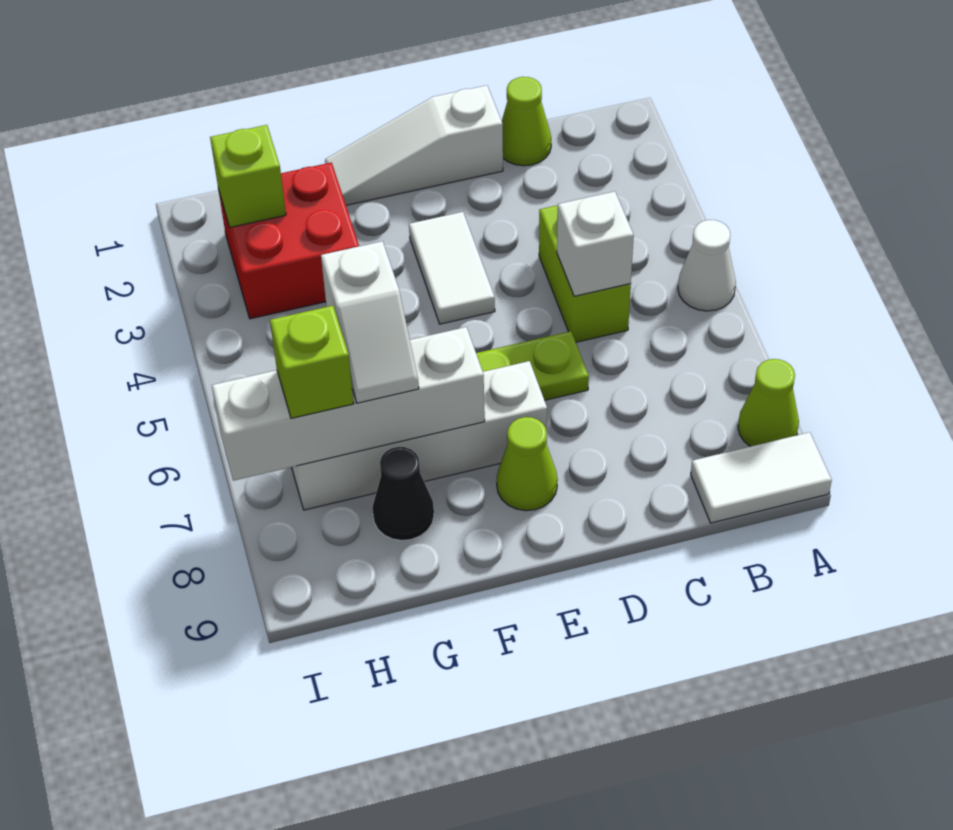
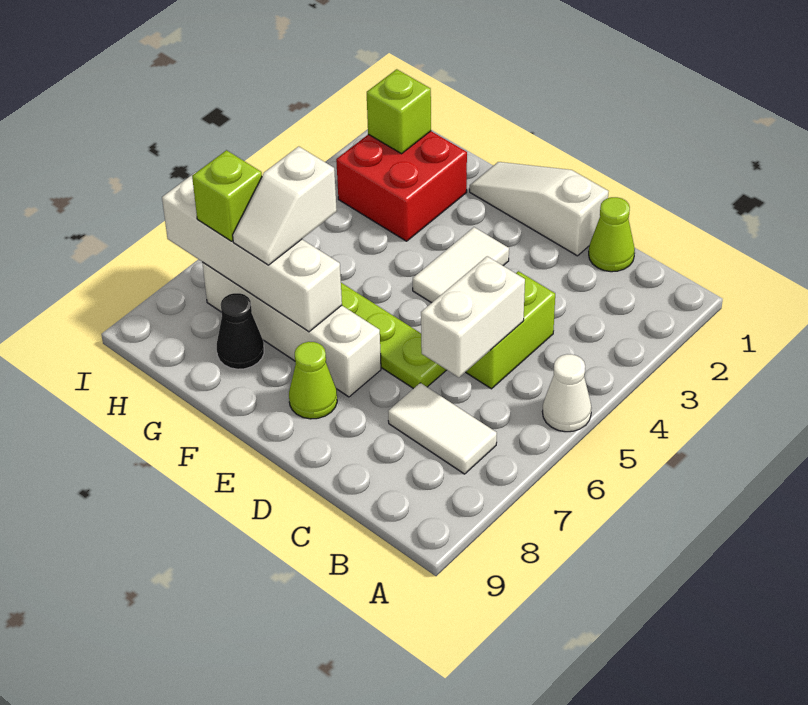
lime 1x1 cone [738,359,799,446] -> none
white 1x2 tile [691,432,832,523] -> white 1x2 tile moved to [388,383,497,474]
white 1x1 brick [557,191,634,296] -> white 1x2 brick [421,256,525,377]

